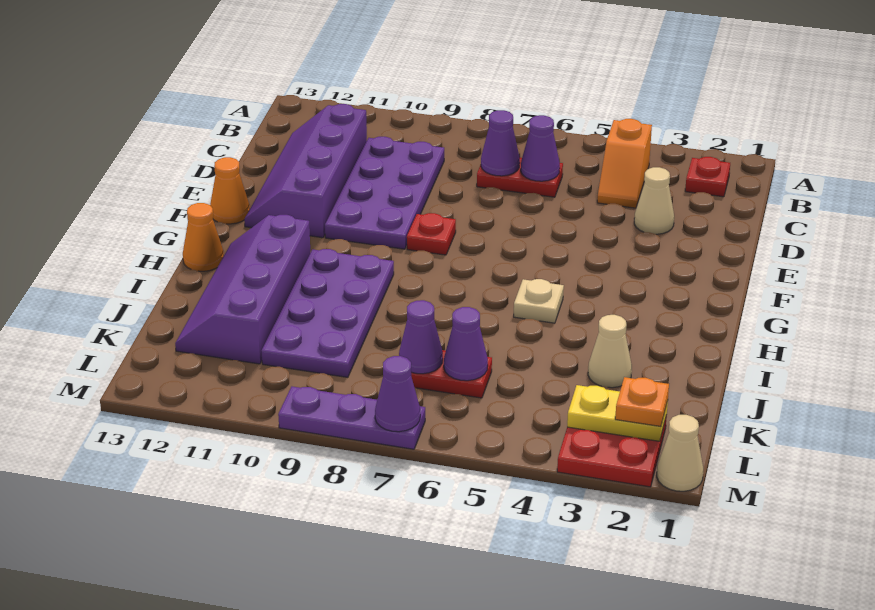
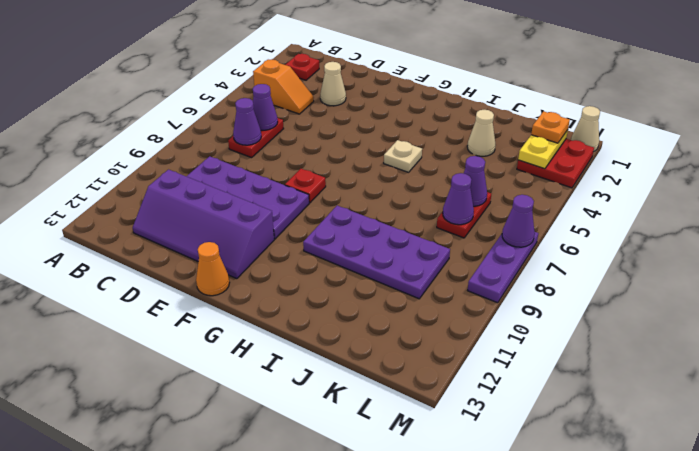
purple 2x4 slope [175,215,311,364] -> none
orange 1x1 cone [183,203,224,271] -> none

